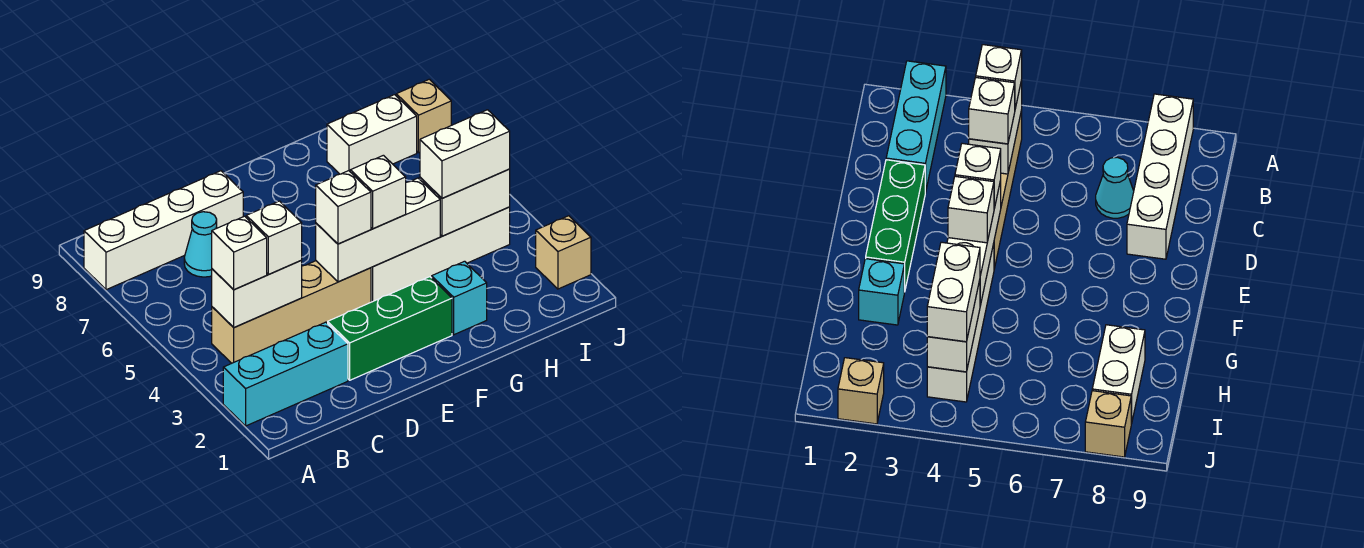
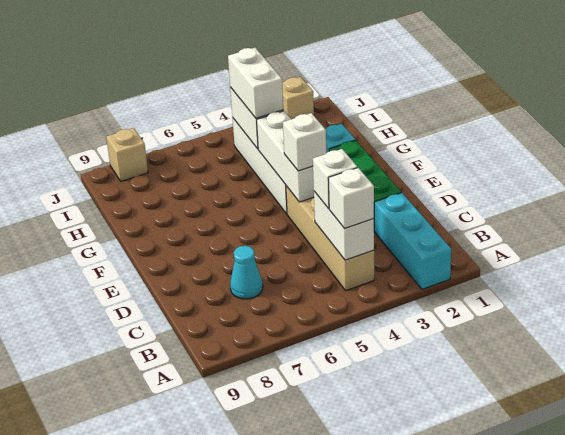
white 1x4 brick [84,171,243,290] -> none
white 1x1 brick [350,155,406,229] -> none
white 1x2 brick [327,95,417,174] -> none

